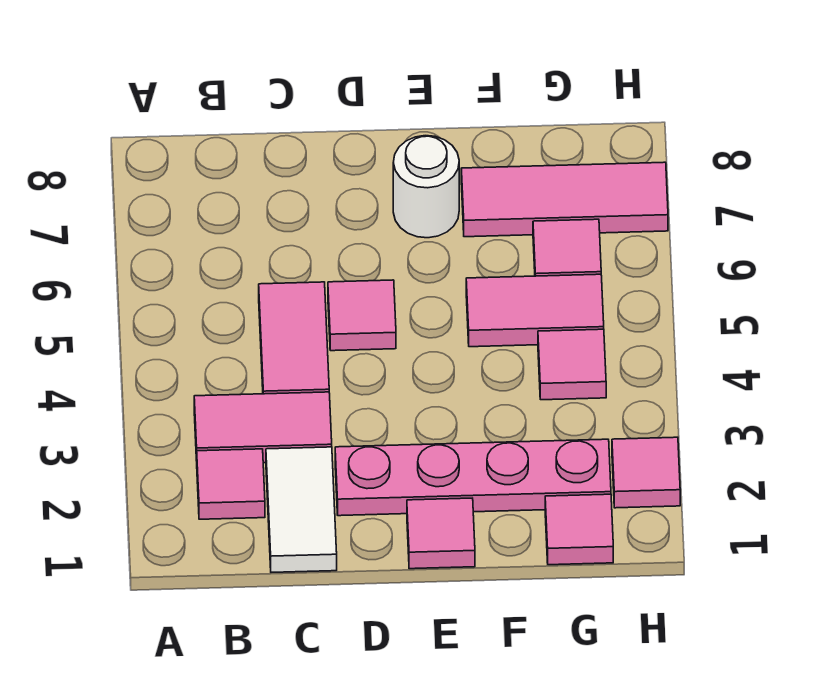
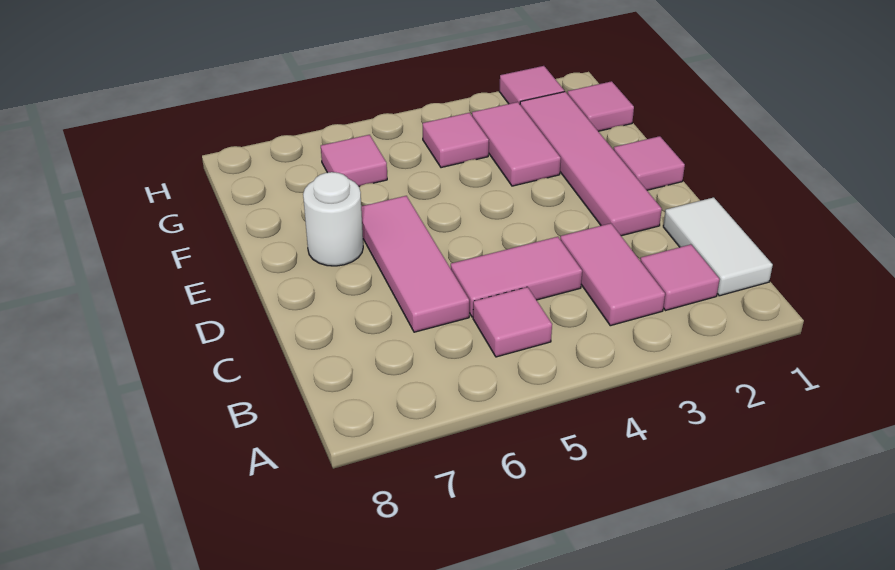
white 1x2 tile [266,447,337,572] -> white 1x2 tile turned to [663,197,773,296]
pink 1x4 plate [335,439,611,516] -> pink 1x4 tile [520,92,662,236]
pink 1x1 tile [328,280,396,351] -> pink 1x1 tile moved to [473,287,552,357]
pink 1x2 tile [466,274,604,347] -> pink 1x2 tile moved to [472,102,561,186]
pink 1x3 tile [461,162,668,237] -> pink 1x3 tile moved to [361,196,469,332]

